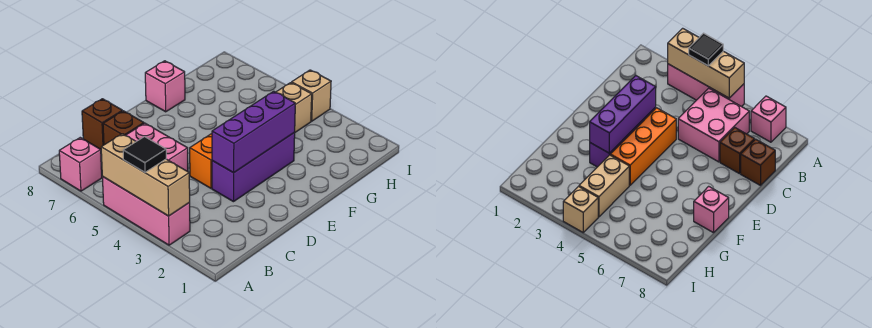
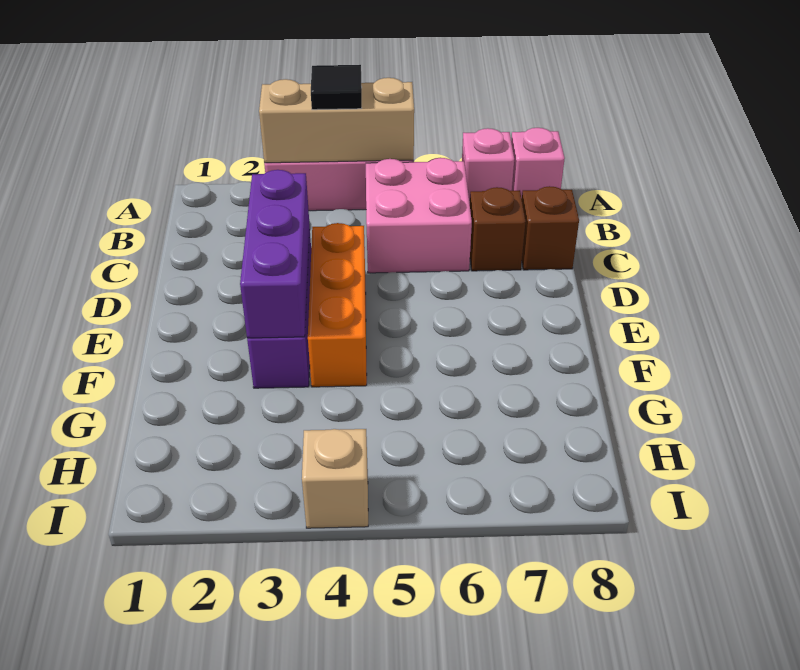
pink 1x1 brick [145,61,185,112] -> pink 1x1 brick moved to [511,128,565,198]
tan 1x2 brick [276,83,312,132] -> none

